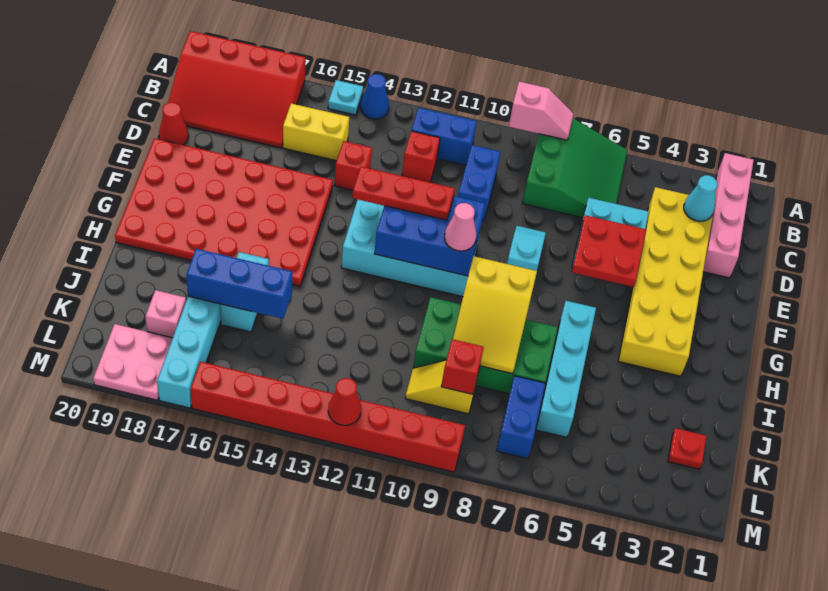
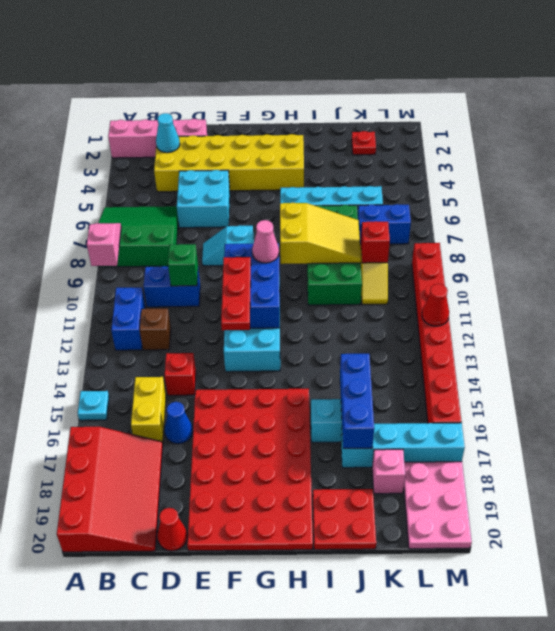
blue 1x1 cone [360,74,389,119] -> blue 1x1 cone moved to [165,402,193,444]
red 1x1 brick [402,131,440,182] -> brown 1x1 brick [140,309,171,350]
none -> green 1x1 brick [168,244,198,286]
red 2x2 plate [572,215,646,287] -> red 2x2 plate moved to [313,489,376,550]
pink 2x2 plate [93,324,173,400] -> pink 2x3 plate [404,462,472,549]

